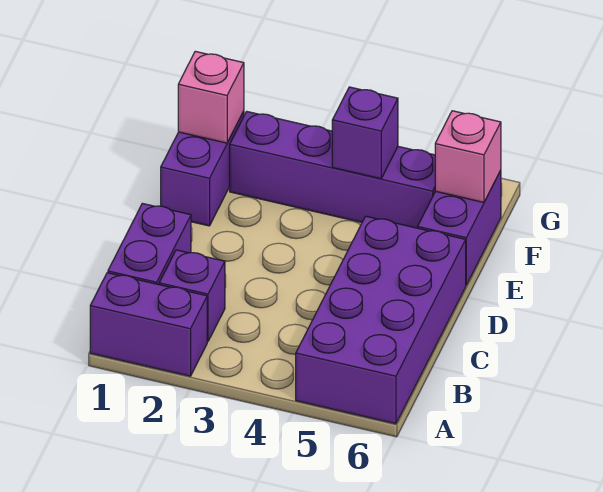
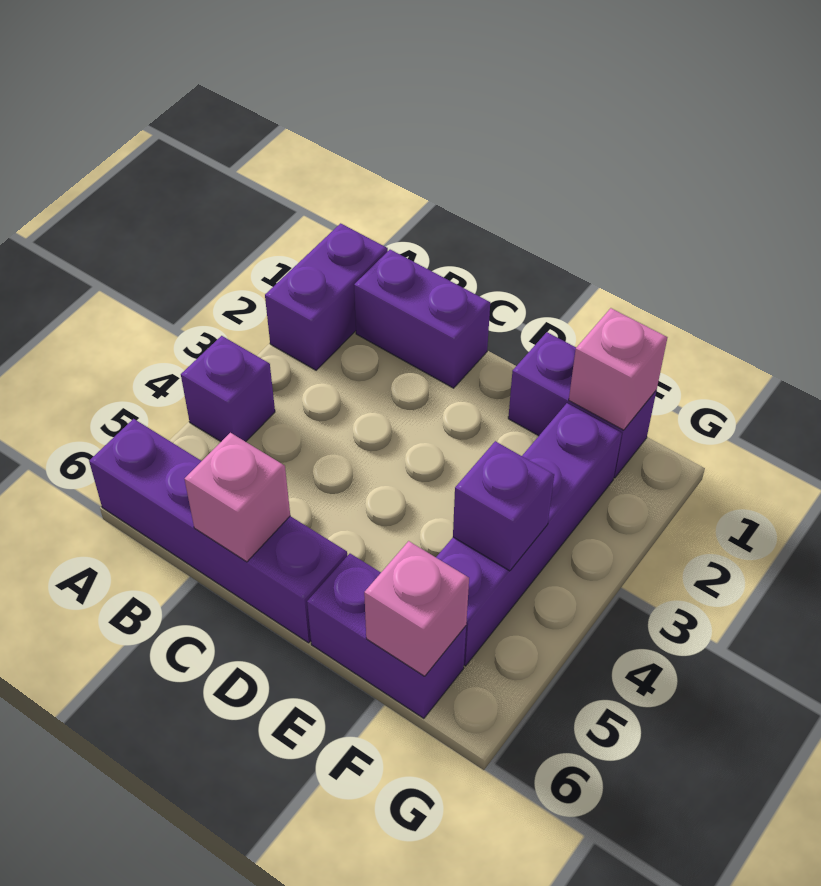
purple 2x4 brick [296,216,466,424] -> purple 1x4 brick [89,419,347,643]
purple 1x1 brick [159,250,225,342] -> purple 1x1 brick moved to [181,336,275,442]
none -> pink 1x1 brick [185,433,290,562]

